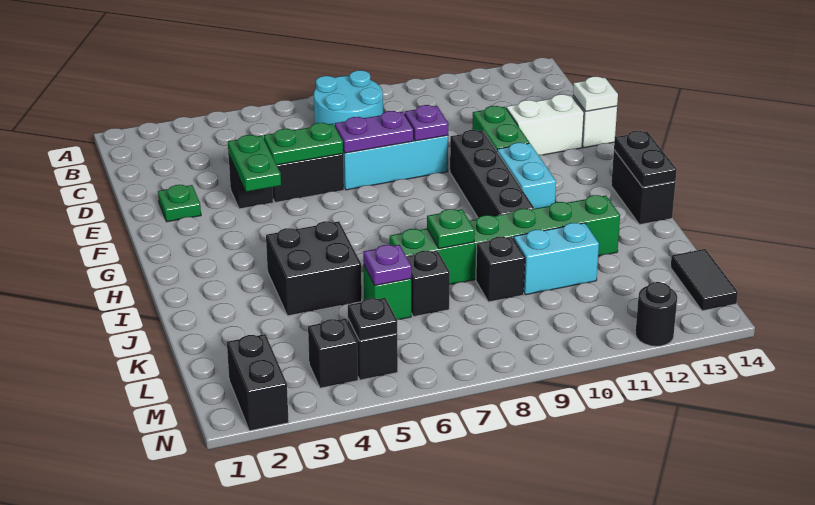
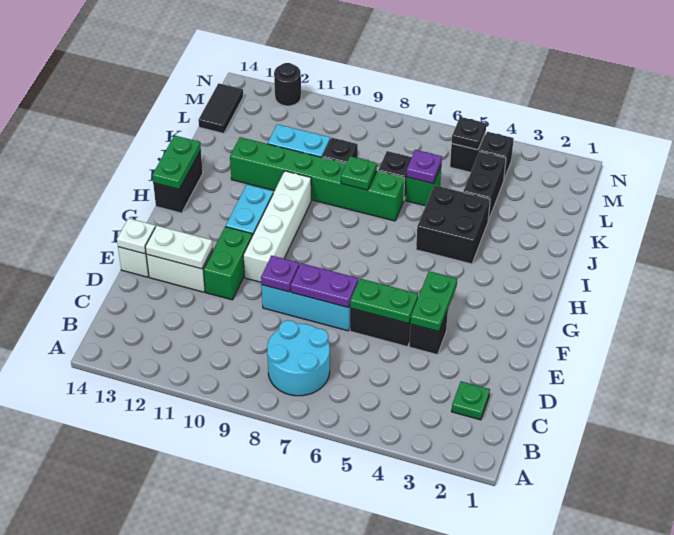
green 1x1 plate [158,185,201,222] -> green 1x1 plate moved to [451,381,490,420]
none -> white 1x2 plate [145,226,213,269]
black 1x4 brick [450,130,534,218] -> white 1x4 brick [243,171,311,282]
black 1x2 plate [614,131,677,187] -> green 1x2 plate [152,135,201,189]
black 1x2 brick [227,334,289,431] -> black 1x2 brick moved to [463,151,506,221]

